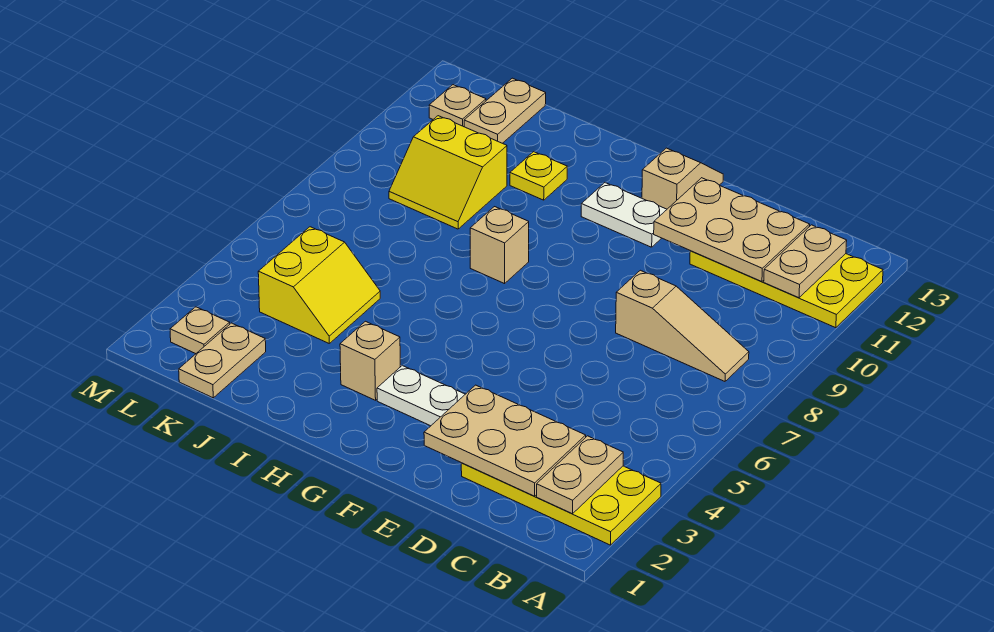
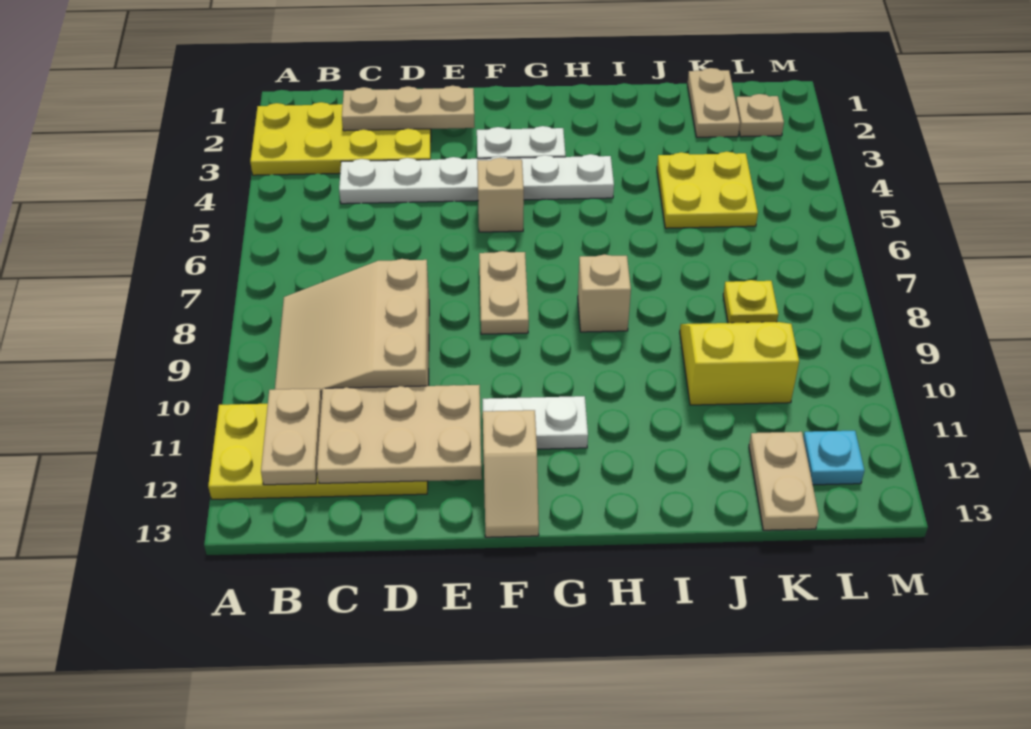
tan 1x2 plate [537,436,623,514] -> tan 1x2 plate moved to [479,251,529,334]
tan 1x3 slope [616,270,749,381] -> tan 3x3 slope [275,259,429,399]
tan 2x3 plate [424,385,586,496] -> tan 1x3 plate [342,86,475,131]
none -> white 1x6 plate [339,154,614,204]
tan 1x1 brick [340,321,400,400] -> tan 1x1 brick moved to [477,158,524,232]
yellow 1x1 plate [510,152,567,200] -> yellow 1x1 plate moved to [723,280,778,323]
yellow 2x2 slope [258,227,380,343] -> yellow 2x2 plate [657,152,758,228]
tan 1x1 plate [429,85,486,127] -> cyan 1x1 plate [803,431,864,485]

